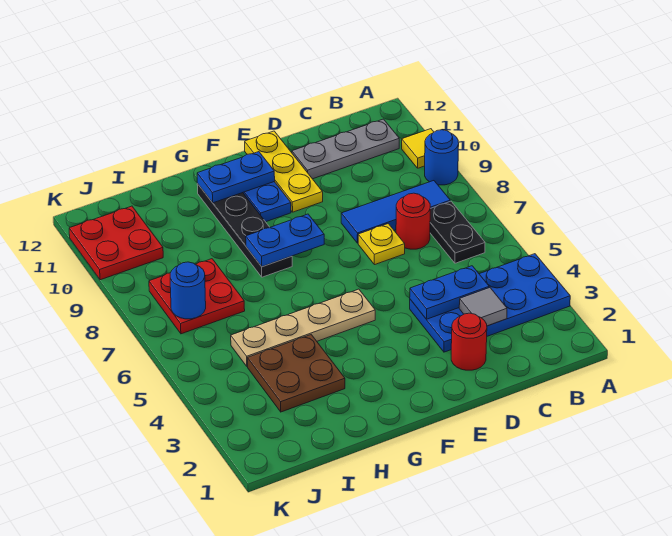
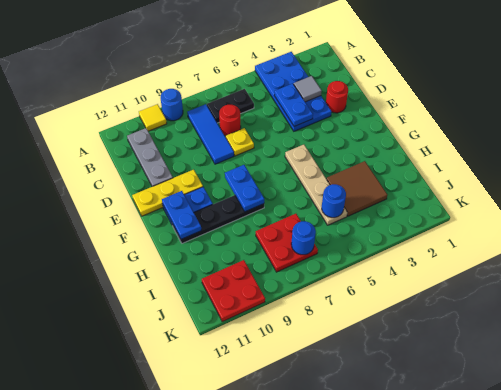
brown 2x2 plate [247,335,345,412] -> brown 2x2 tile [326,161,387,216]
none -> blue 1x1 round brick [322,184,346,218]

